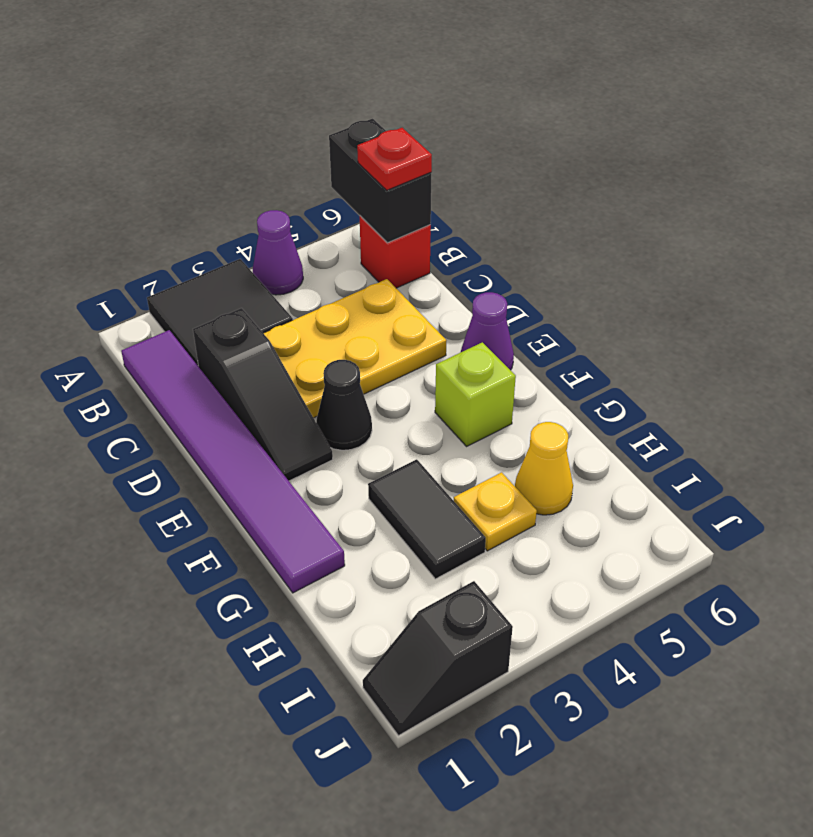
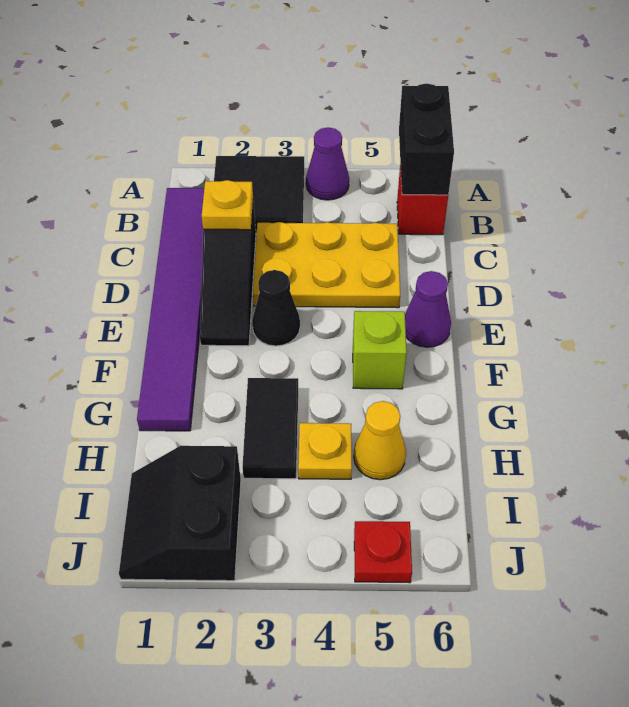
red 1x1 plate [357,128,432,190] -> red 1x1 plate moved to [354,521,412,583]
none -> yellow 1x1 plate [202,180,253,230]
black 1x2 slope [363,581,513,736] -> black 2x2 slope [119,446,241,581]

